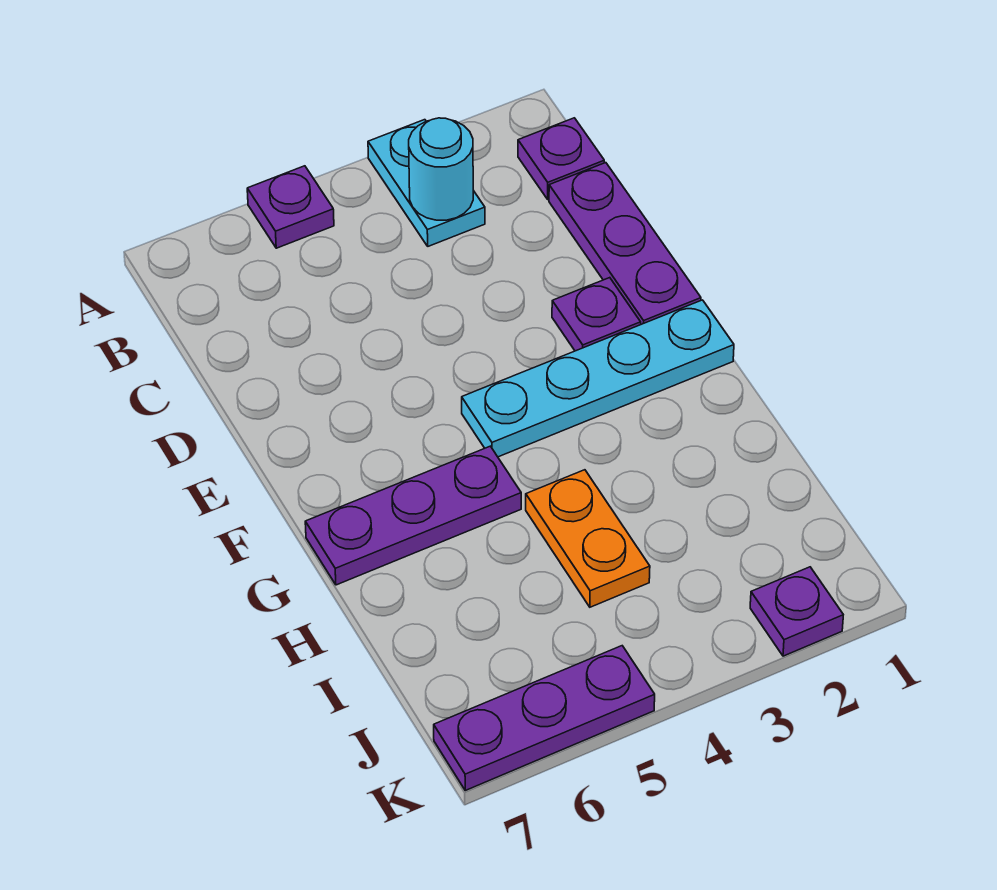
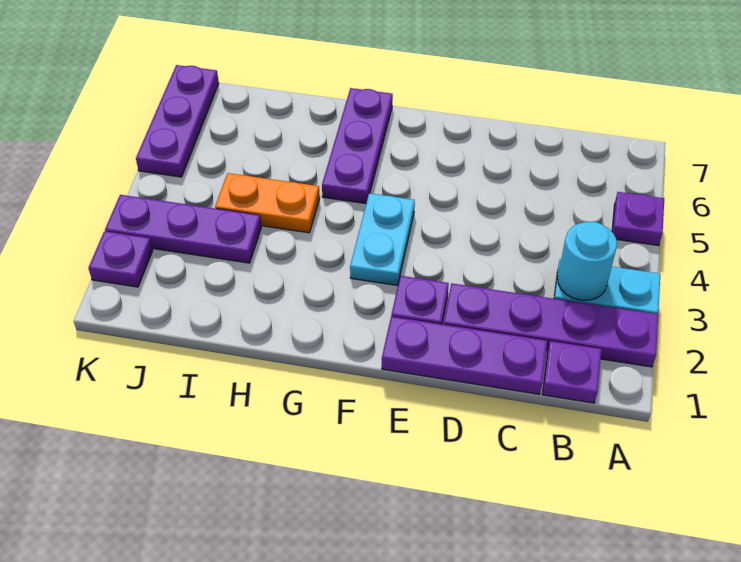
none -> purple 1x4 plate [444,283,658,367]
cyan 1x4 plate [462,300,734,457] -> cyan 1x2 plate [350,193,415,286]
none -> purple 1x3 plate [105,195,261,263]

